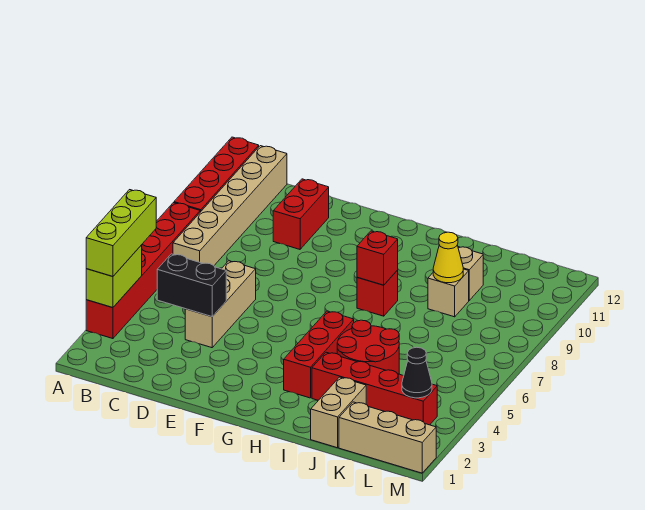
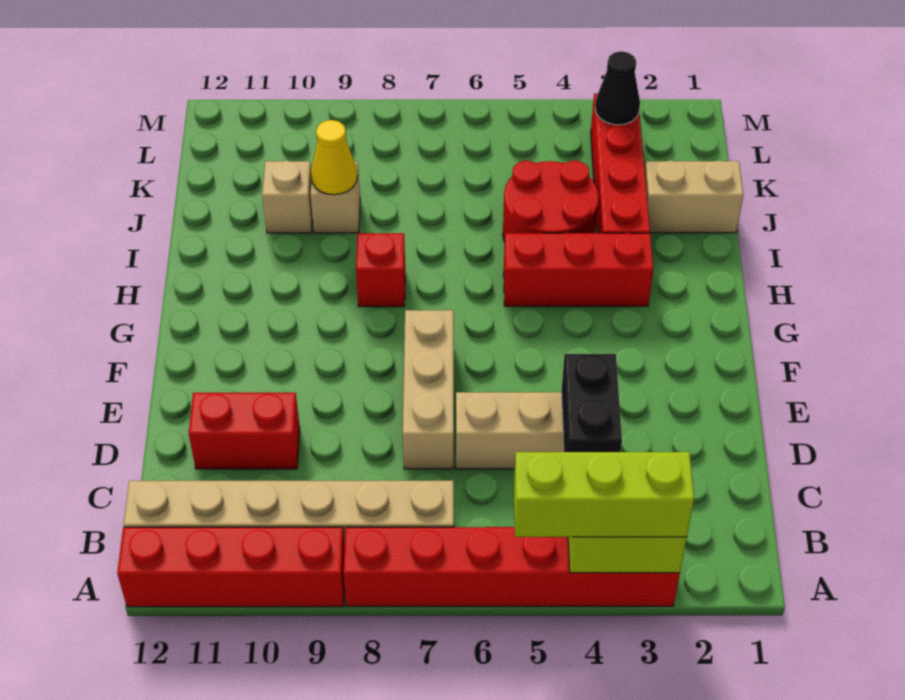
red 1x1 brick [357,231,398,285] -> none
tan 1x3 brick [339,402,436,473] -> tan 1x3 brick moved to [403,310,454,469]

